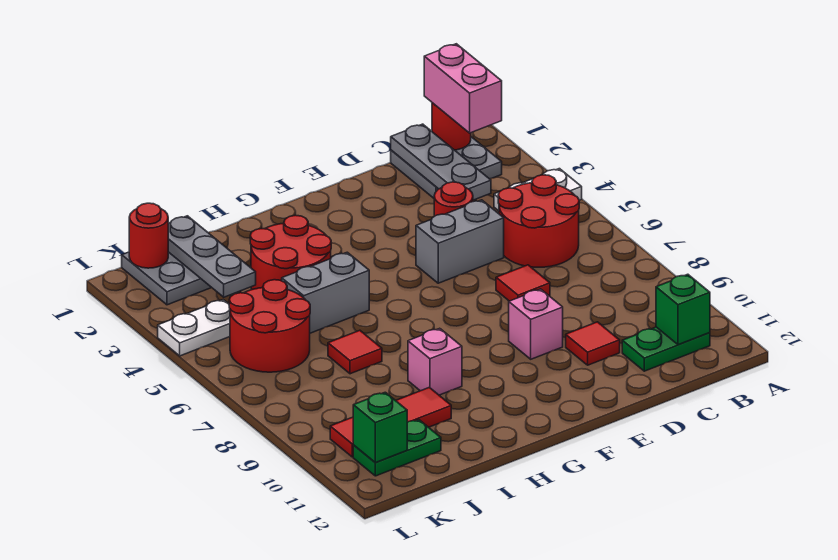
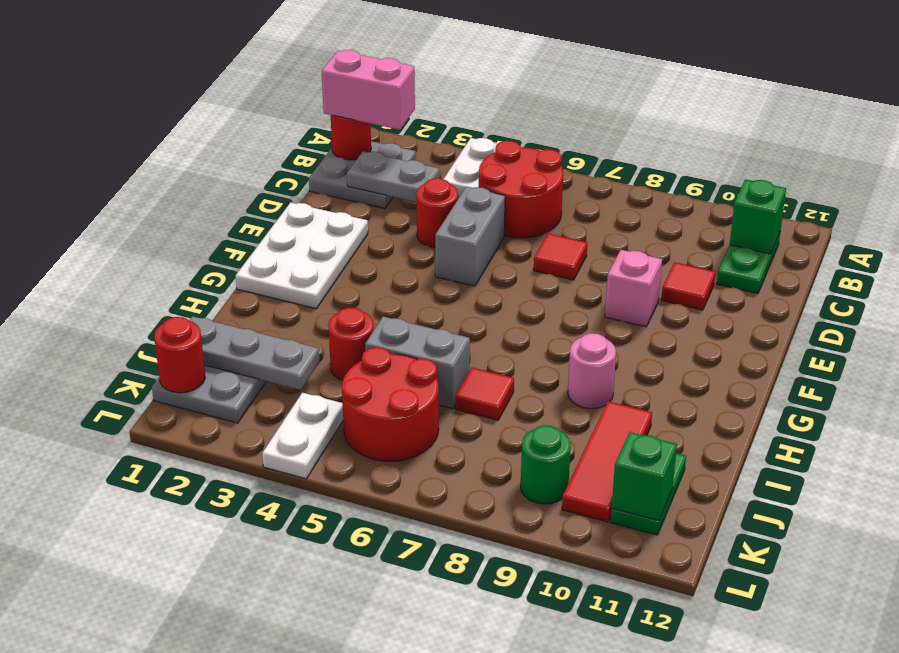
grey 1x3 plate [391,124,491,200] -> grey 1x2 plate [347,151,439,202]
none -> white 2x3 plate [236,202,368,309]
red 2x2 round brick [250,215,331,289] -> red 1x1 round brick [328,307,374,380]
grey 1x2 brick [282,252,369,333] -> grey 1x2 brick turned to [365,317,470,409]
pink 1x1 brick [408,328,462,395] -> pink 1x1 round brick [568,333,616,409]
none -> green 1x1 round brick [521,425,571,504]

